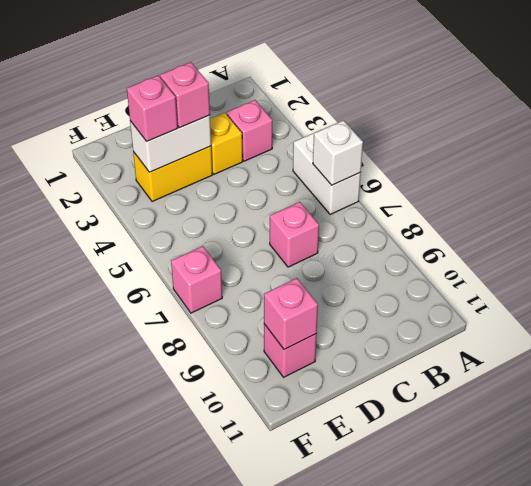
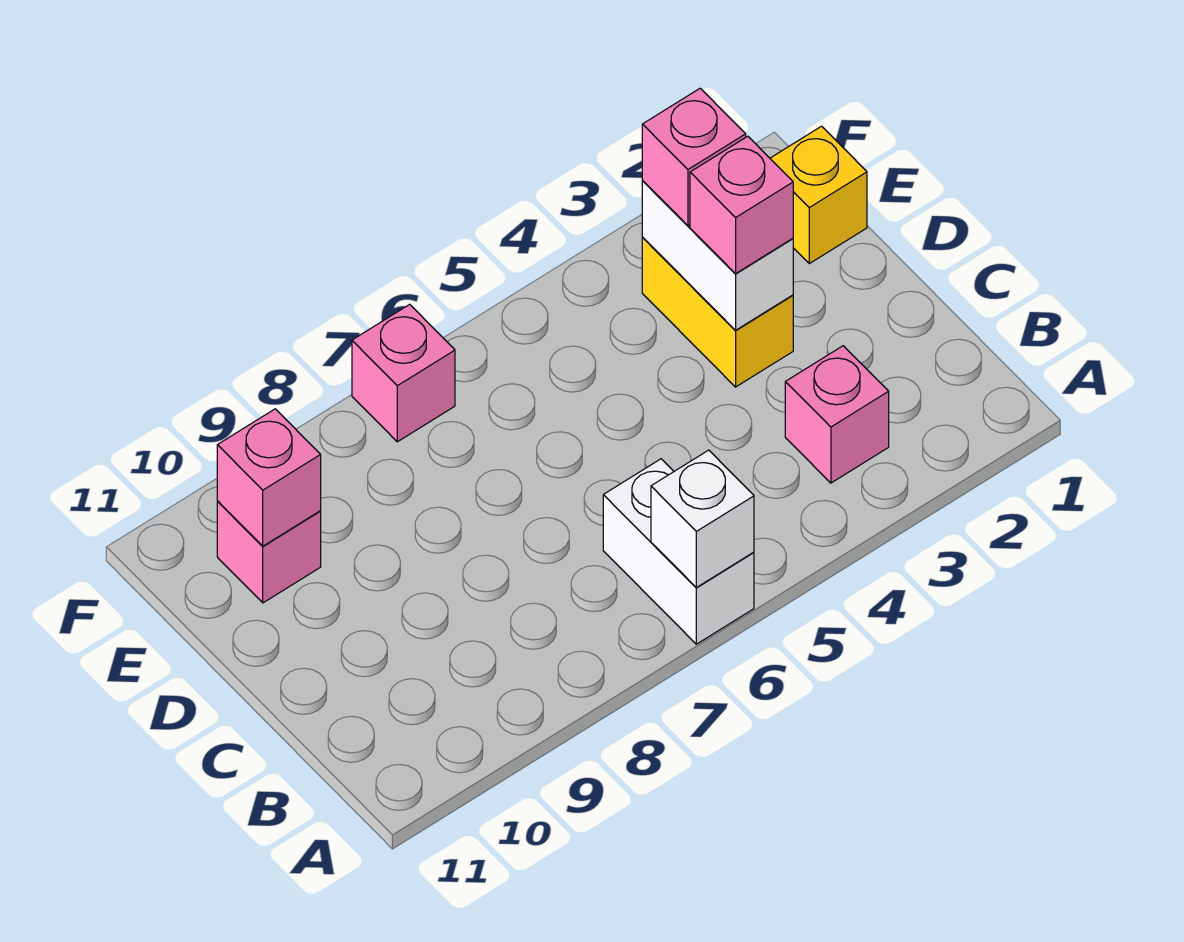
white 1x2 brick [293,132,361,215] -> white 1x2 brick turned to [603,459,754,644]
yellow 1x1 brick [210,113,243,174] -> yellow 1x1 brick moved to [770,126,867,263]
pink 1x1 brick [270,202,319,267] -> none

